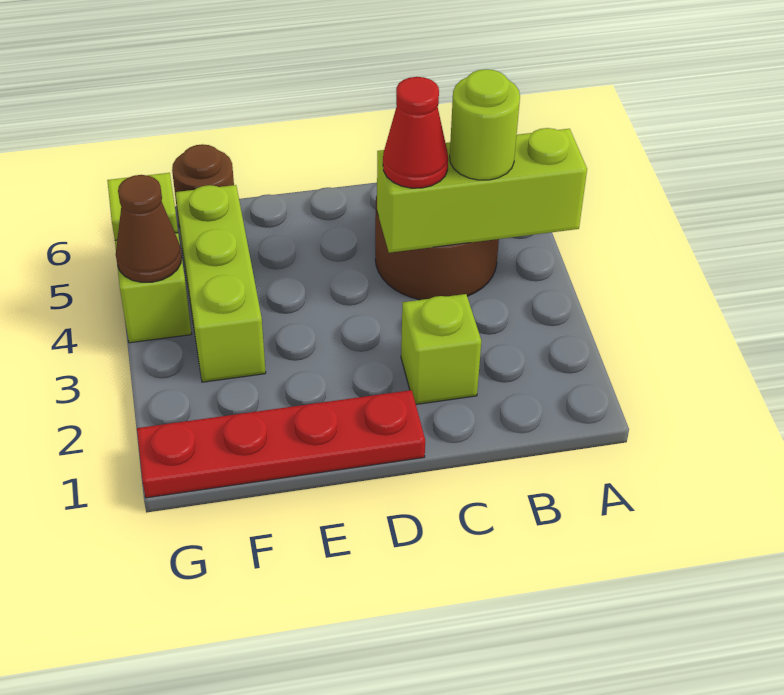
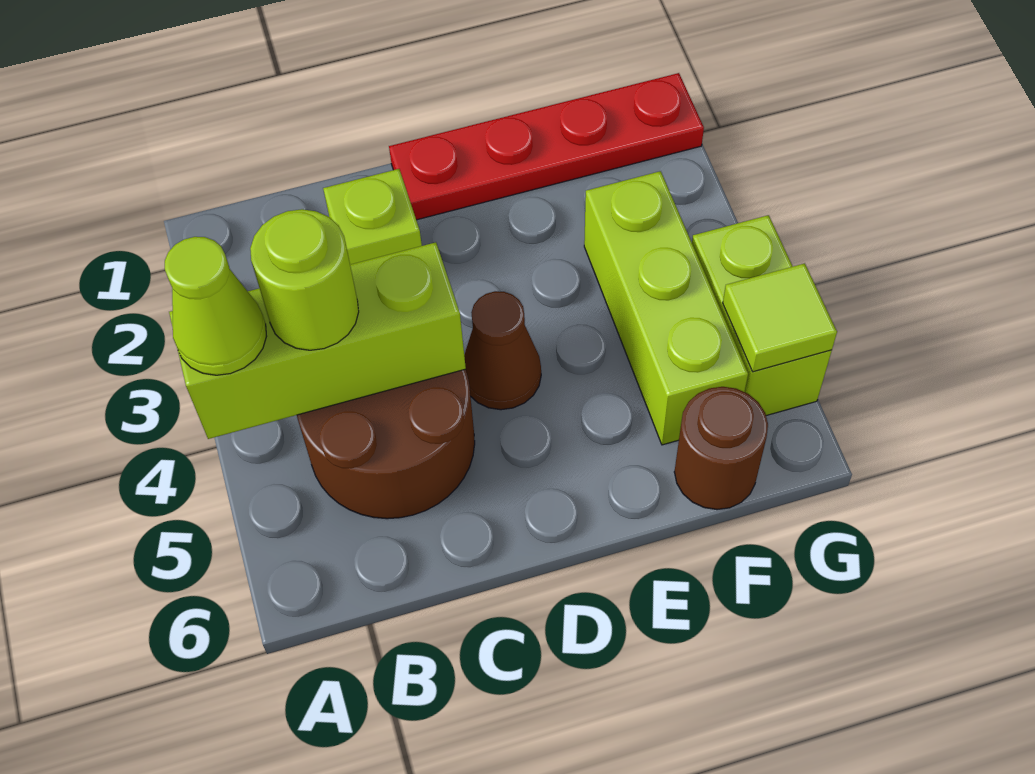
none -> lime 1x1 cone [165,237,267,375]
red 1x1 cone [383,77,448,188] -> none
brown 1x1 cone [116,175,182,282] -> brown 1x1 cone moved to [464,291,541,410]

